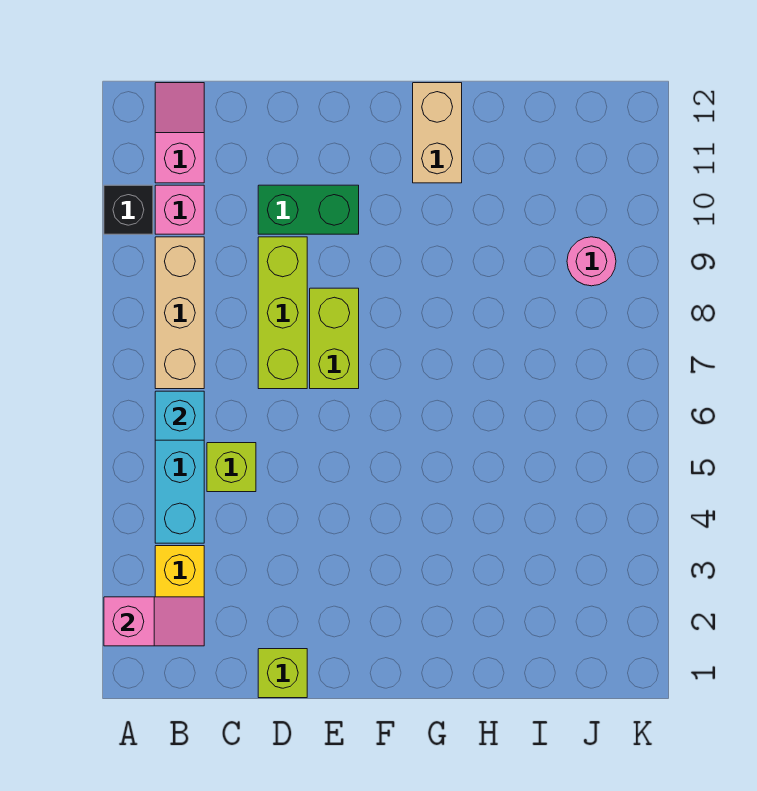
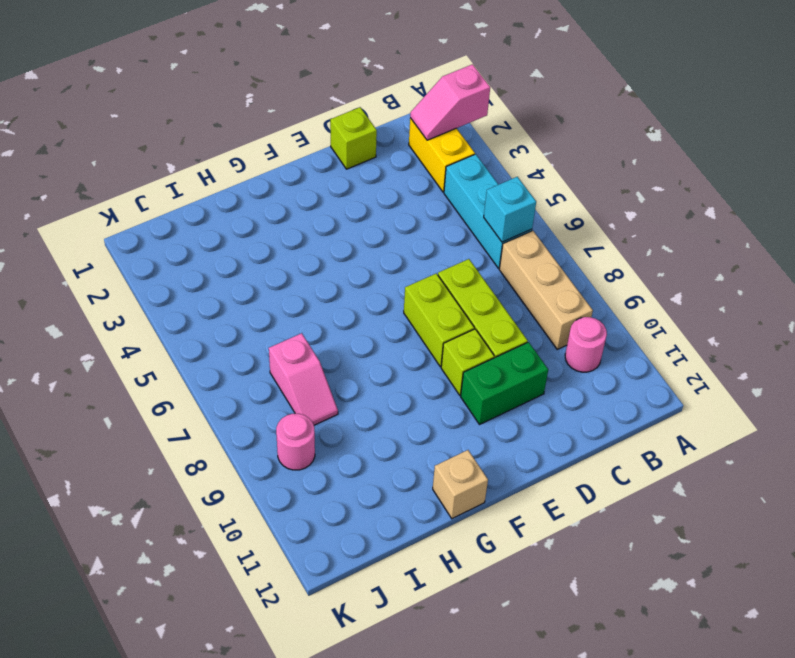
black 1x1 brick [104,185,153,234] -> none
pink 1x1 brick [155,185,204,234] -> pink 1x1 round brick [565,317,607,372]
pink 1x2 slope [155,83,204,183] -> pink 1x2 slope moved to [269,333,338,425]
lime 1x1 brick [207,443,256,492] -> lime 1x1 brick moved to [441,329,494,395]
tan 1x2 brick [413,83,462,183] -> tan 1x1 brick [433,450,488,519]

